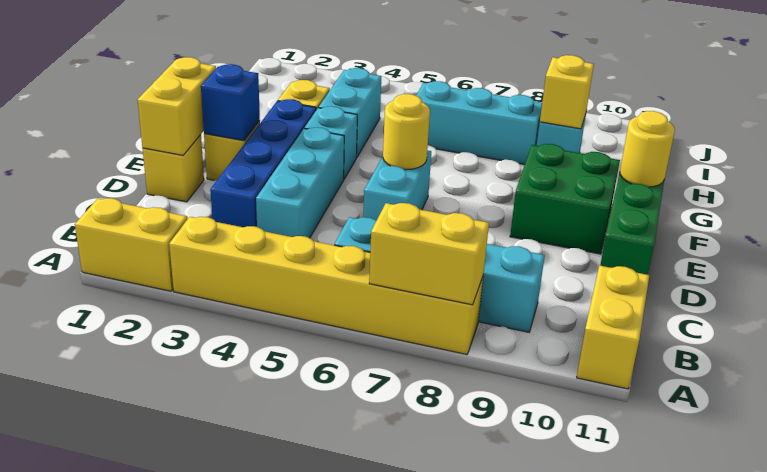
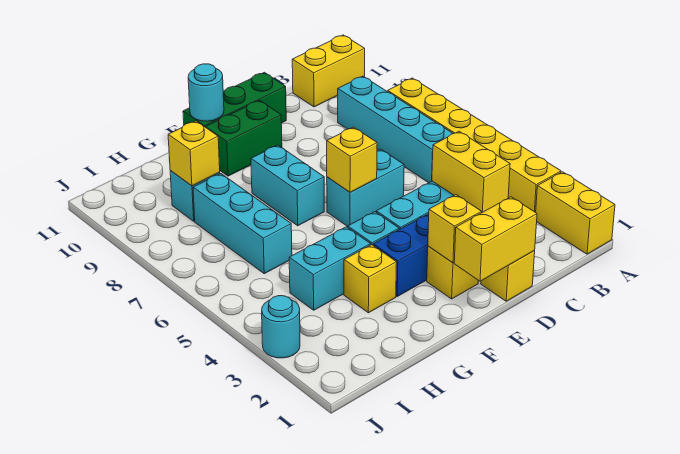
yellow 1x2 brick [369,203,489,305] -> yellow 1x2 brick moved to [432,131,510,212]
blue 1x1 brick [201,64,260,141] -> yellow 1x1 brick [428,195,482,263]
yellow 1x1 round brick [383,94,430,170] -> yellow 1x1 brick [327,127,377,192]
green 2x2 brick [510,144,620,254] -> green 1x2 brick [206,100,282,176]
none -> cyan 1x2 brick [251,145,324,226]
yellow 1x1 round brick [620,111,675,187] -> cyan 1x1 round brick [188,64,224,121]
none -> cyan 1x1 round brick [262,296,300,358]

